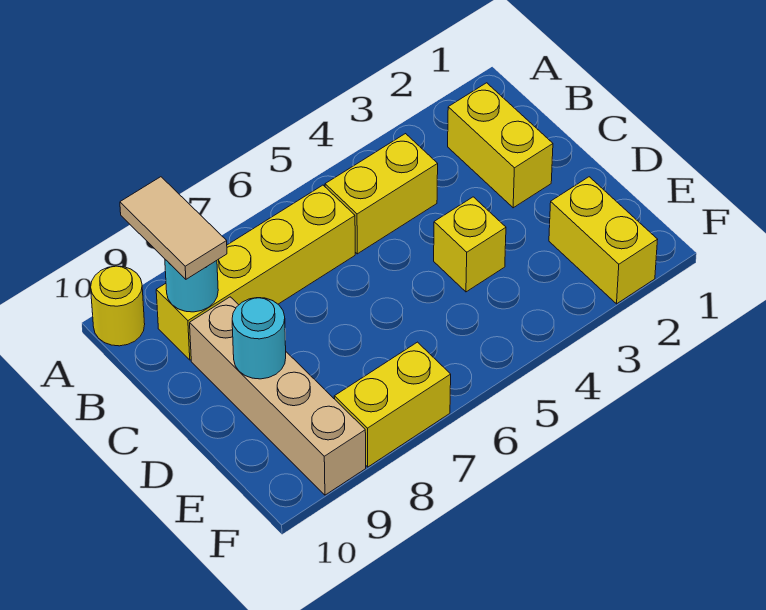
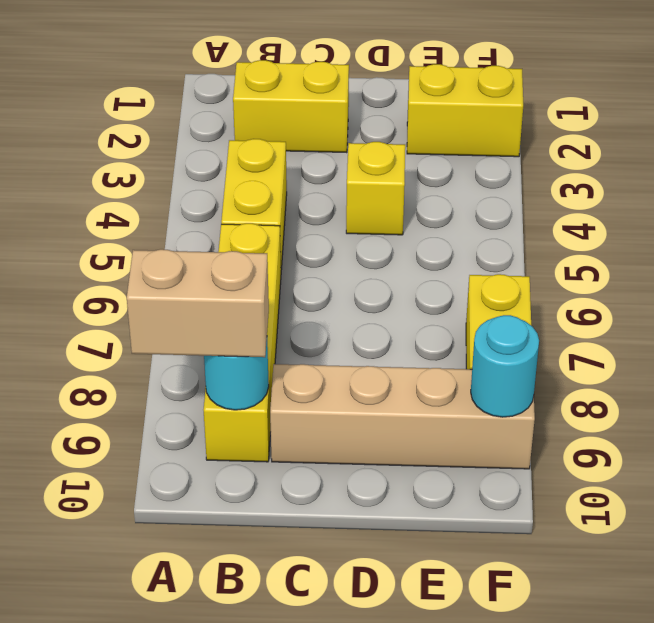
tan 1x2 tile [120,177,227,279] -> tan 1x2 brick [127,249,269,357]
yellow 1x1 round brick [91,266,145,346] -> none
cyan 1x1 round brick [232,298,286,379] -> cyan 1x1 round brick moved to [471,315,539,417]

